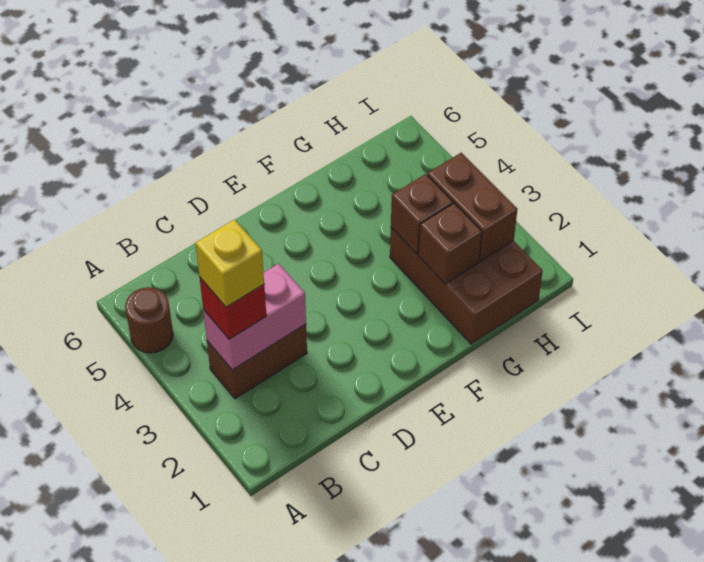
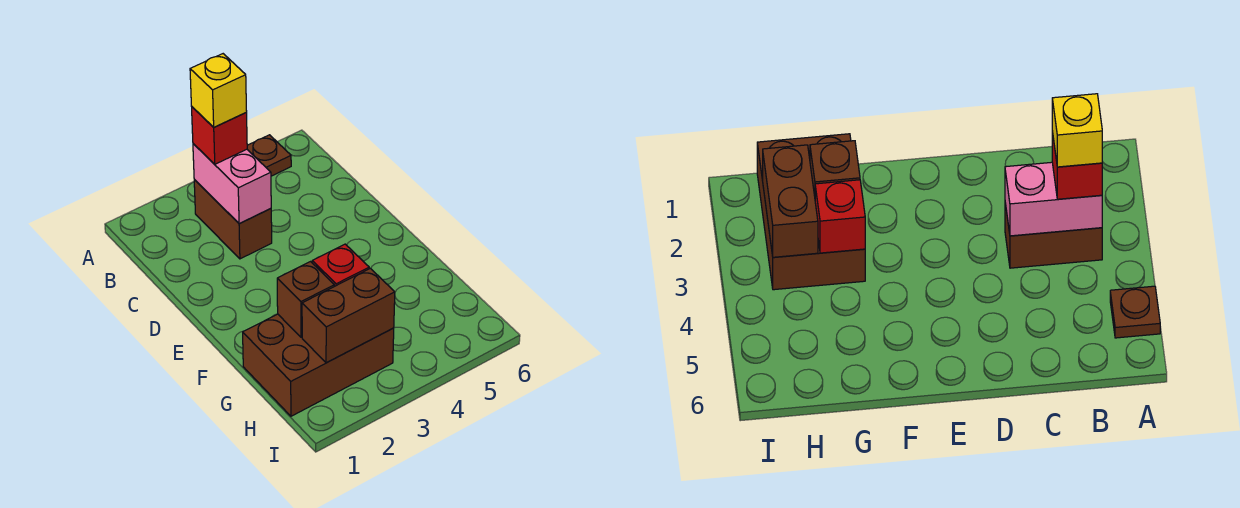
brown 1x1 round brick [125,287,173,353] -> brown 1x1 plate [247,135,291,176]
brown 1x1 brick [391,174,453,254] -> red 1x1 brick [312,244,369,286]

